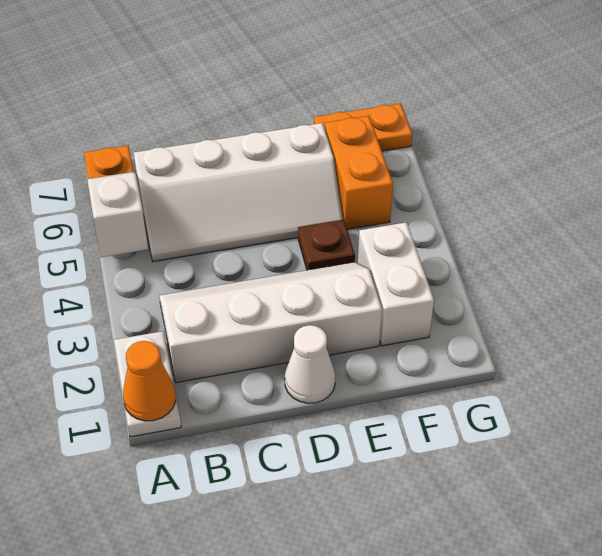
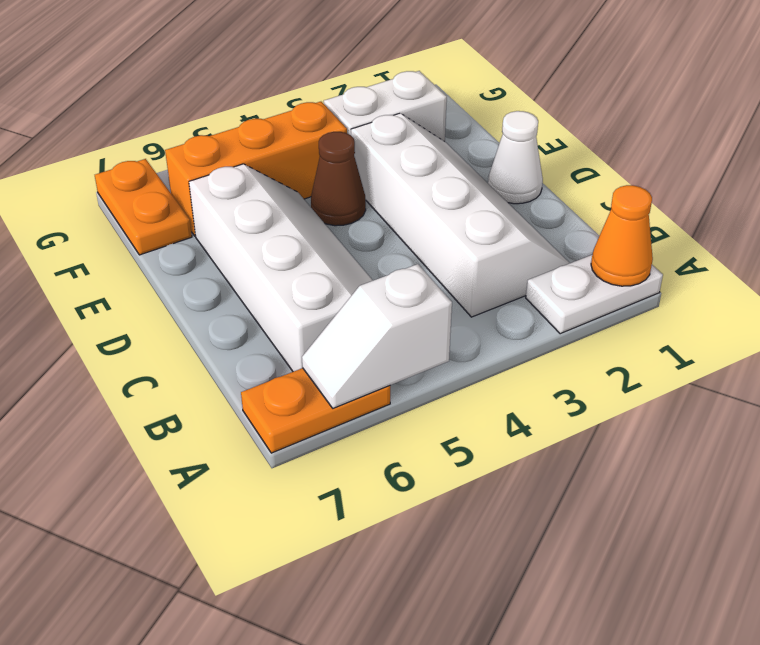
white 2x4 slope [159,262,382,383] -> white 2x4 slope turned to [351,113,570,317]
brown 1x1 plate [298,220,355,270] -> brown 1x1 cone [311,132,366,226]
orange 1x2 brick [325,116,393,229] -> orange 1x3 brick [165,102,347,236]

